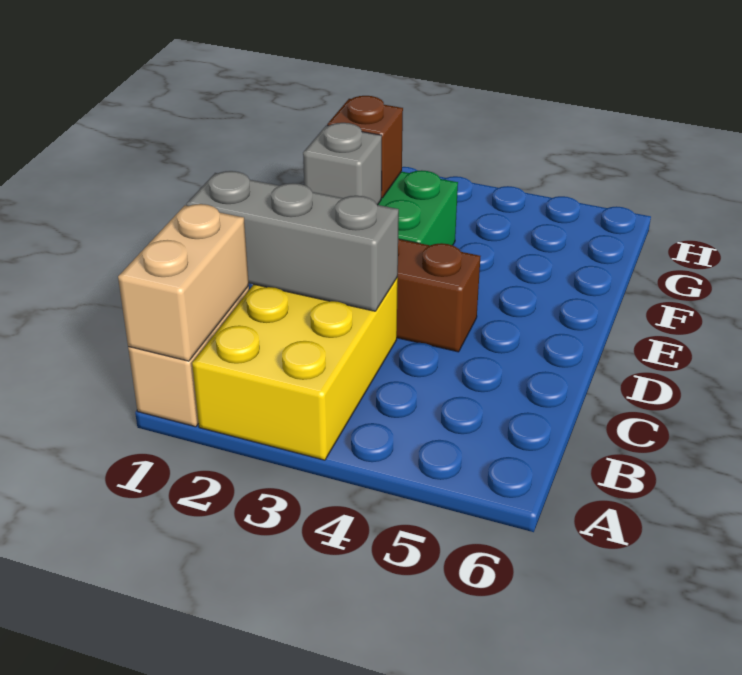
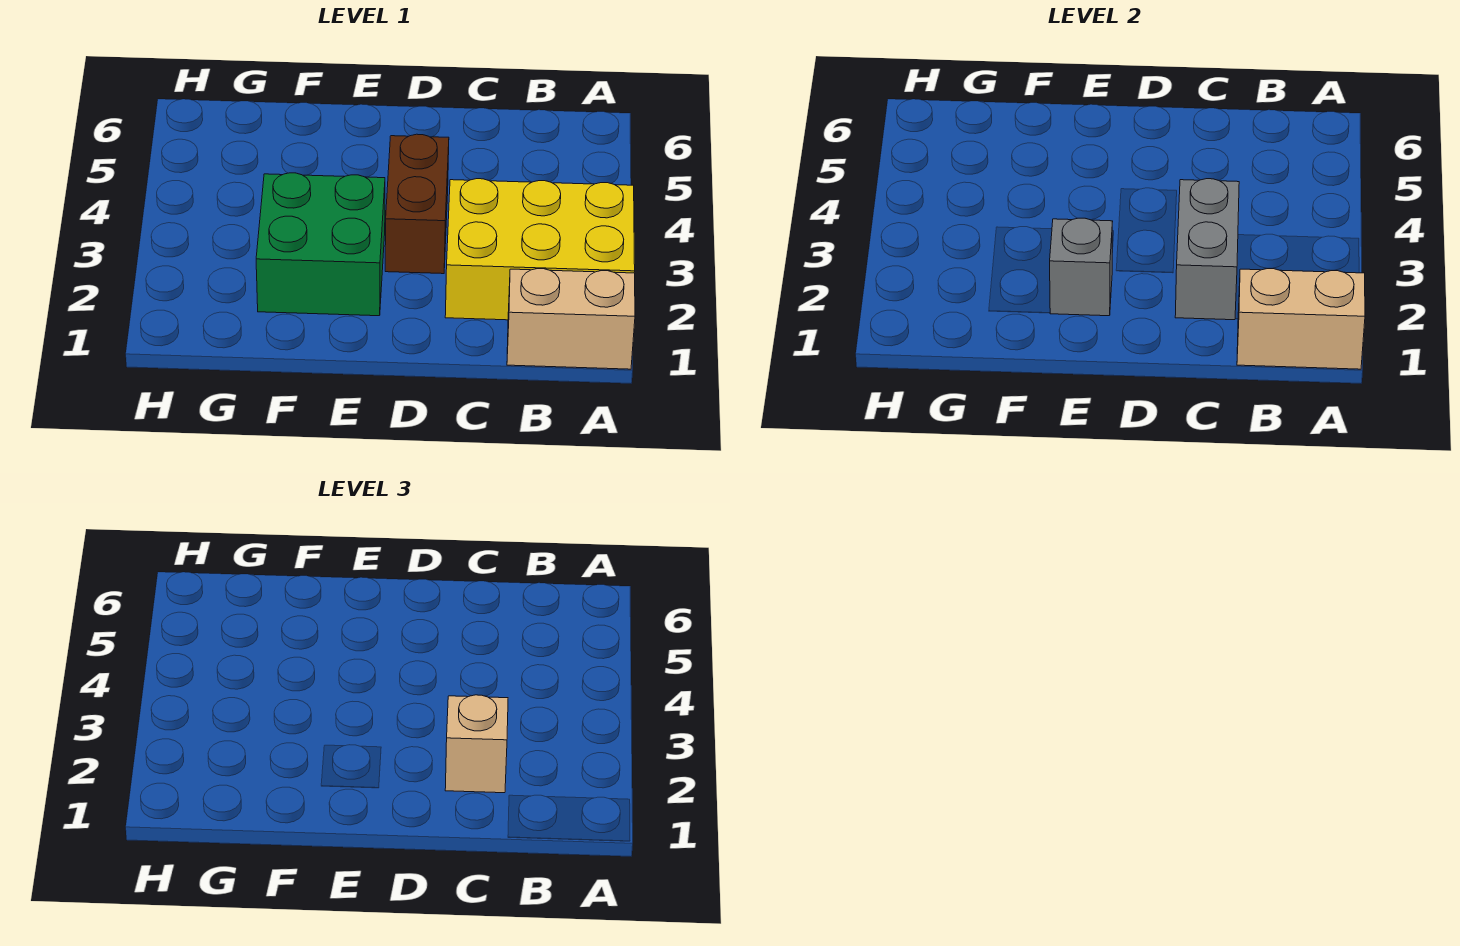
grey 1x3 brick [186,171,399,311] -> grey 1x2 brick [1175,179,1239,320]
none -> tan 1x1 brick [445,695,508,793]
brown 1x1 brick [327,96,403,198] -> none

